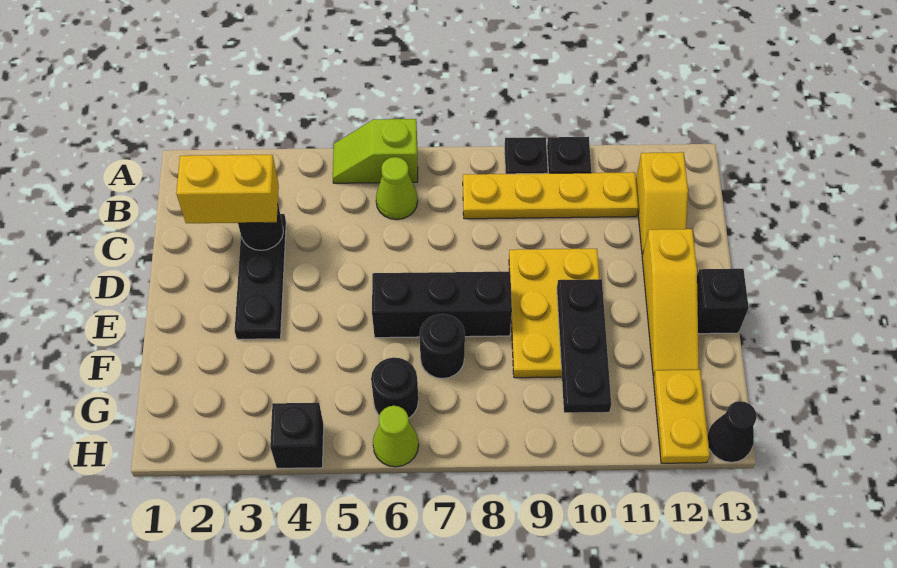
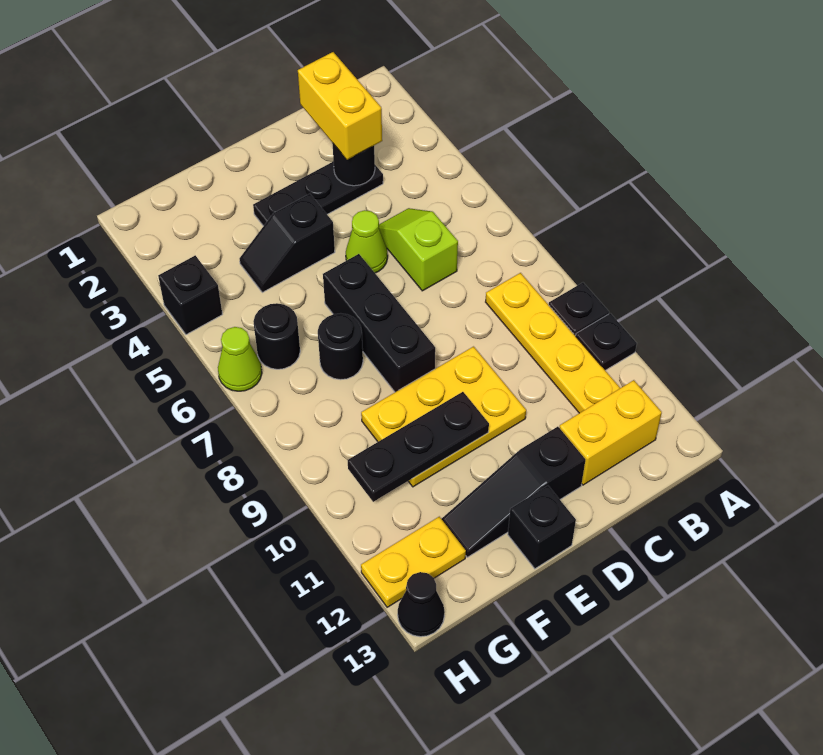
lime 1x2 slope [333,119,418,183] -> lime 1x2 slope moved to [379,208,458,291]
lime 1x1 cone [376,157,418,220] -> lime 1x1 cone moved to [346,210,388,273]
yellow 1x2 slope [636,152,688,255] -> yellow 1x2 brick [560,380,662,485]
yellow 1x3 slope [642,229,699,376] -> black 1x3 slope [442,427,585,557]
none -> black 1x2 slope [239,194,335,292]

